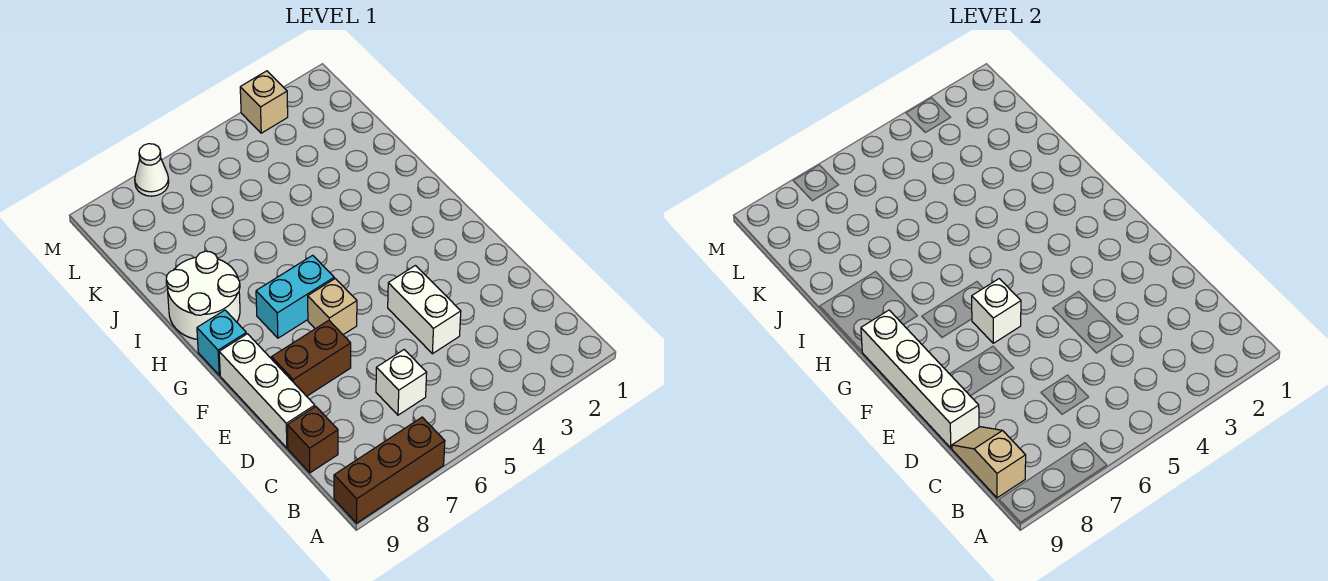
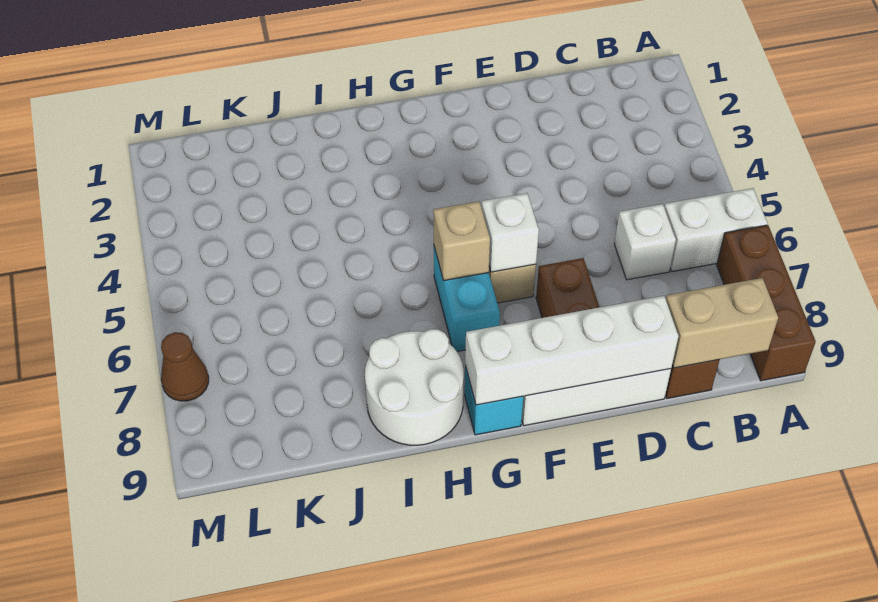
tan 1x2 slope [952,427,1026,498] -> tan 1x2 brick [666,278,778,368]
white 1x2 brick [388,266,461,354] -> white 1x2 brick moved to [664,188,767,272]
tan 1x1 brick [240,71,288,133] -> tan 1x1 brick moved to [433,202,490,281]
white 1x1 cone [135,144,169,196] -> brown 1x1 cone [161,332,209,401]

